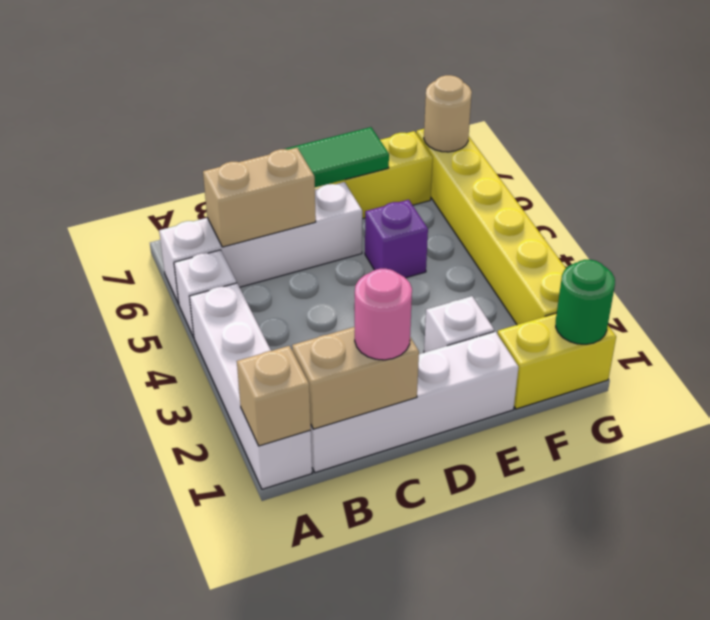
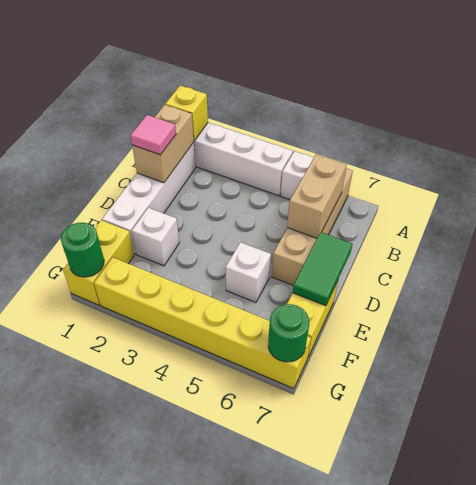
tan 1x1 brick [237,346,311,446] -> yellow 1x1 brick [165,86,208,141]
white 1x4 brick [159,182,362,304] -> tan 1x4 brick [272,168,353,285]
pink 1x1 round brick [355,269,412,360] -> pink 1x1 tile [131,115,176,155]
purple 1x1 brick [365,200,428,278] -> white 1x1 brick [226,242,271,302]
tan 1x1 round brick [424,75,472,152] -> green 1x1 round brick [268,304,309,362]

